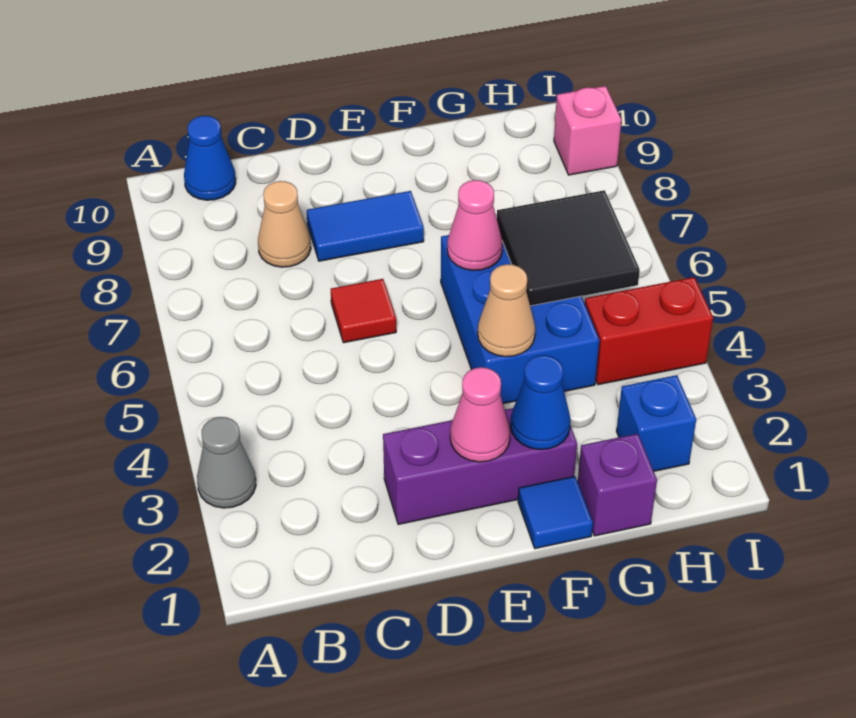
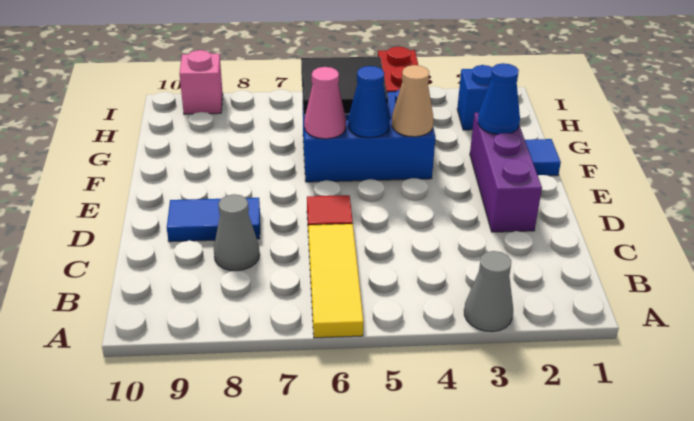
none -> yellow 1x3 tile [308,224,364,338]
blue 1x1 cone [184,116,236,200] -> blue 1x1 cone moved to [348,66,390,138]
tan 1x1 cone [258,181,311,267] -> grey 1x1 cone [214,194,260,271]
blue 1x2 tile [307,191,424,261] -> blue 1x2 tile turned to [167,198,260,242]
pink 1x1 cone [450,367,510,462] -> none
purple 1x1 brick [578,434,657,536] -> none

